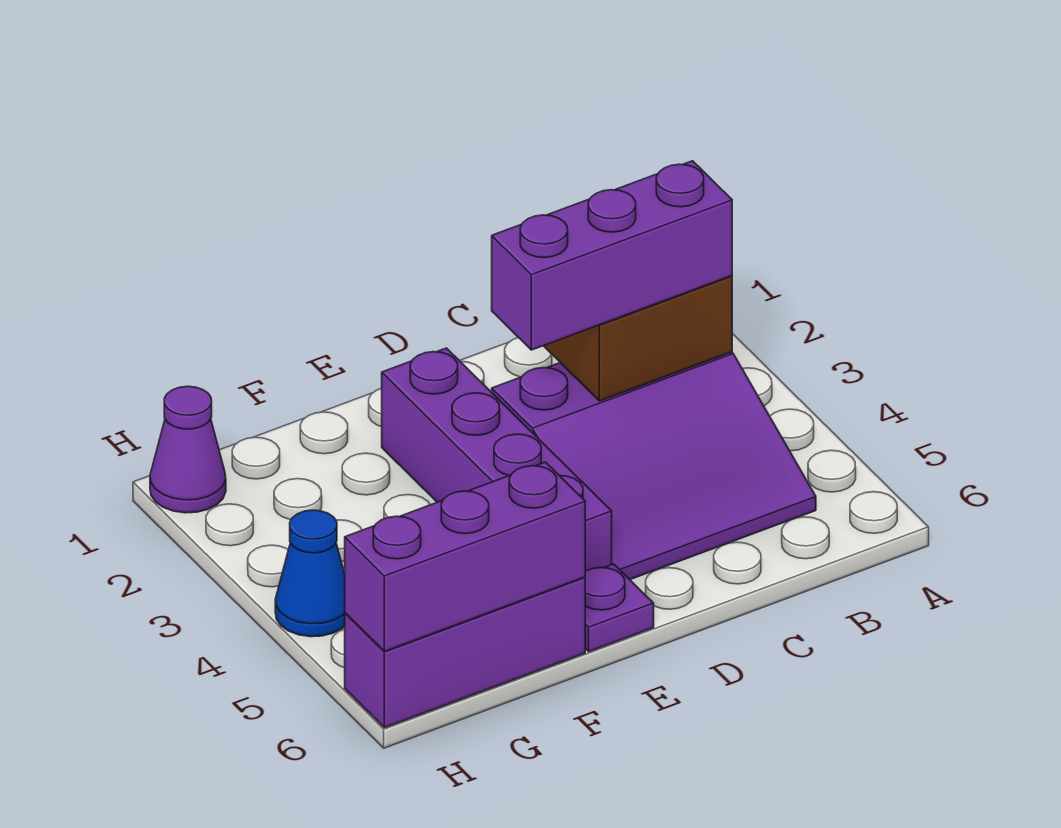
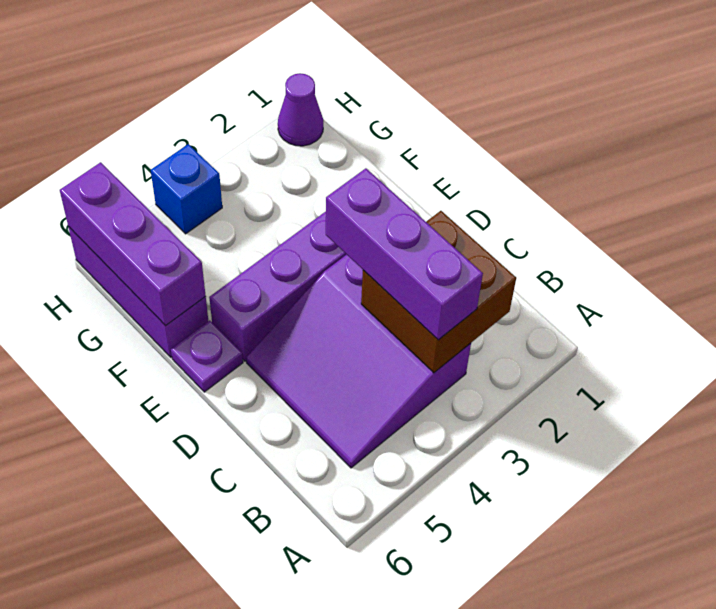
blue 1x1 cone [275,510,345,637] -> blue 1x1 brick [151,144,222,234]

